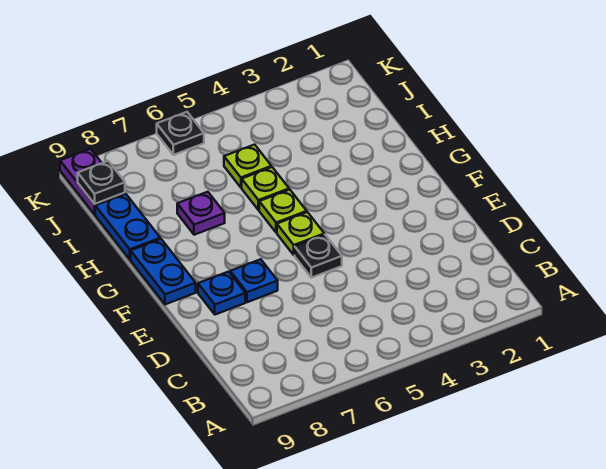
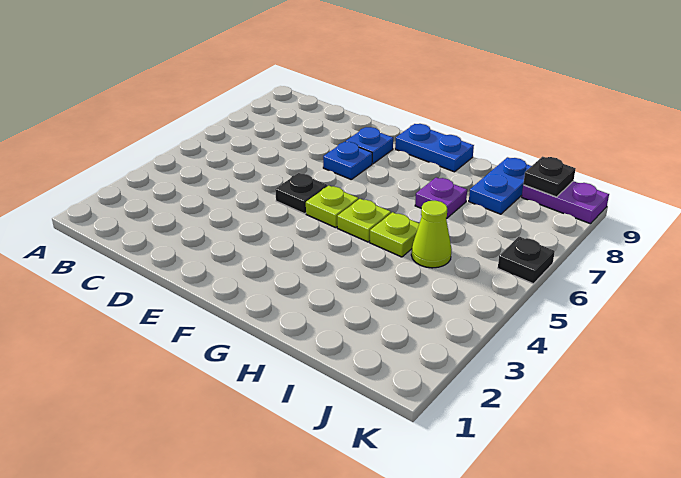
blue 1x2 plate [95,194,160,259] -> blue 1x2 plate turned to [469,157,531,214]
lime 1x1 plate [224,145,271,188] -> lime 1x1 cone [411,201,452,268]

